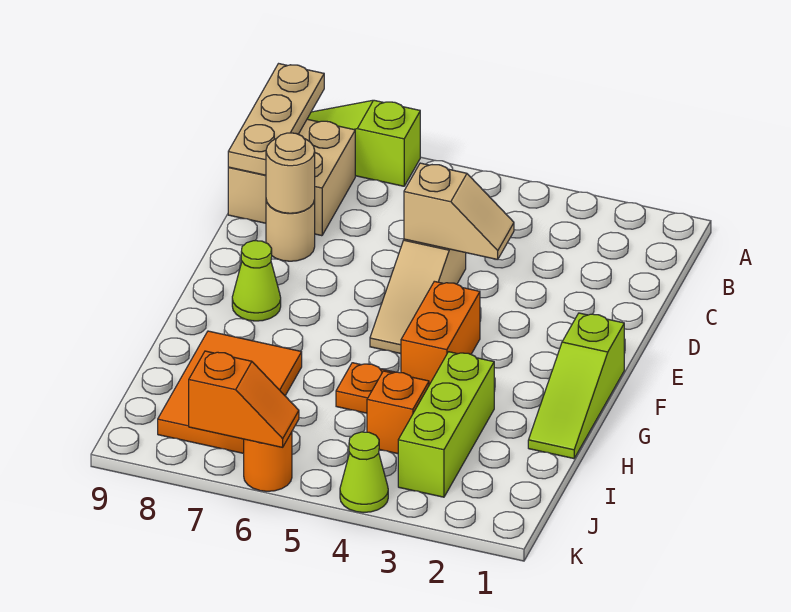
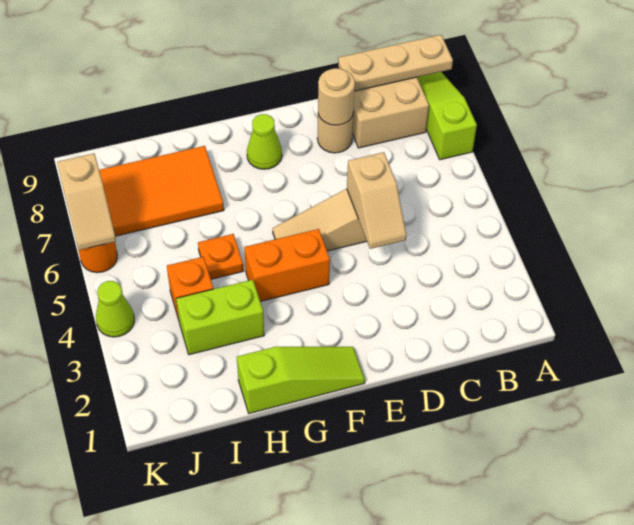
lime 1x3 slope [528,313,624,459] -> lime 1x3 slope turned to [237,347,365,413]
lime 1x3 brick [398,352,494,497] -> lime 1x2 brick [176,280,264,355]
orange 1x2 slope [189,351,299,447] -> tan 1x2 slope [57,153,116,250]

